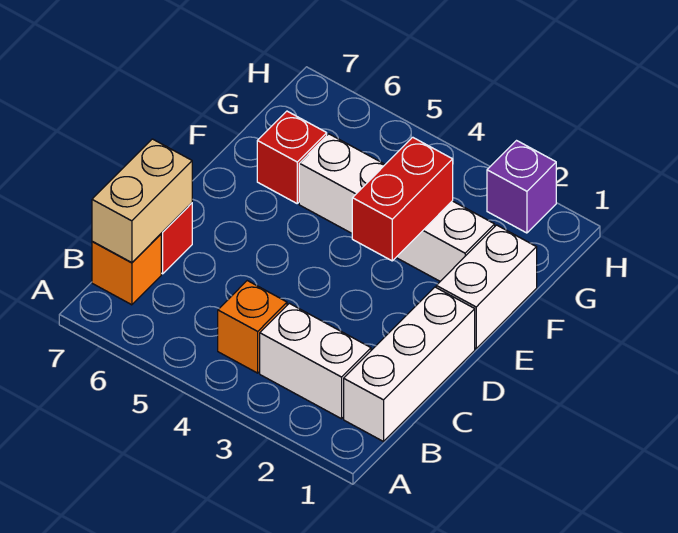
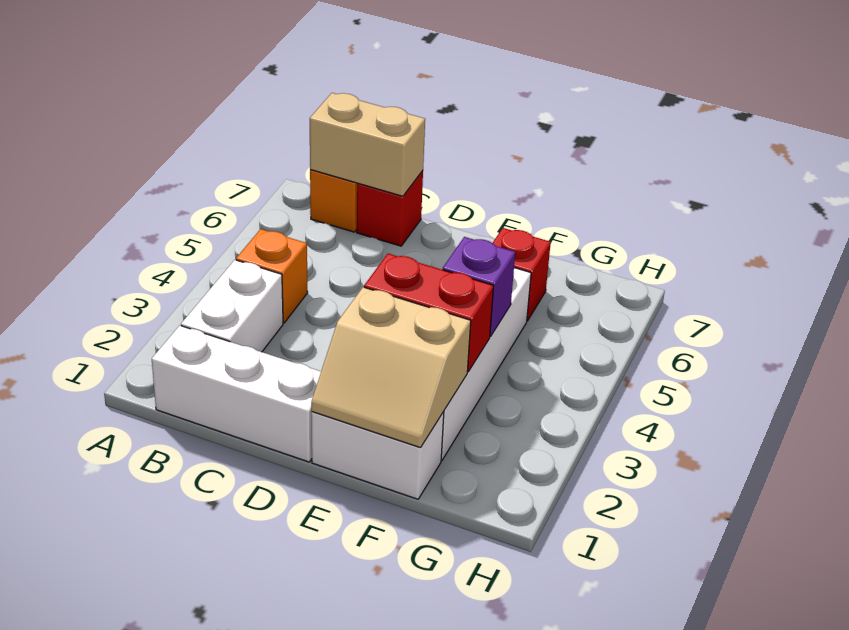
none -> tan 2x2 slope [311,287,471,448]
purple 1x1 brick [487,141,556,233] -> purple 1x1 brick moved to [443,237,515,337]

